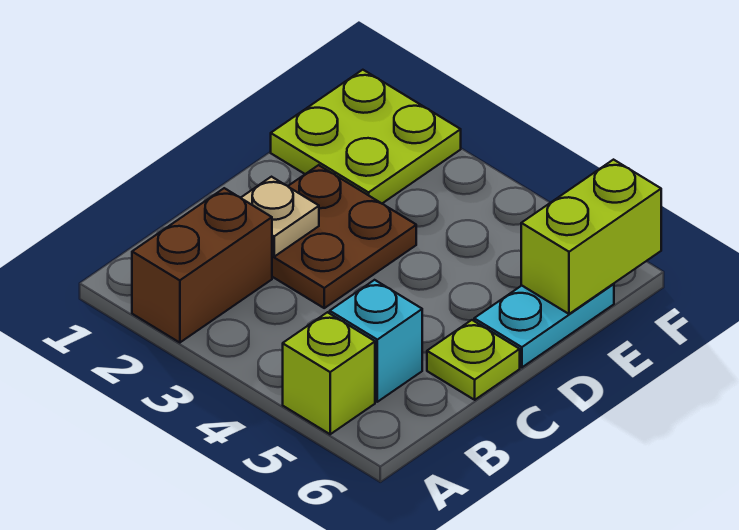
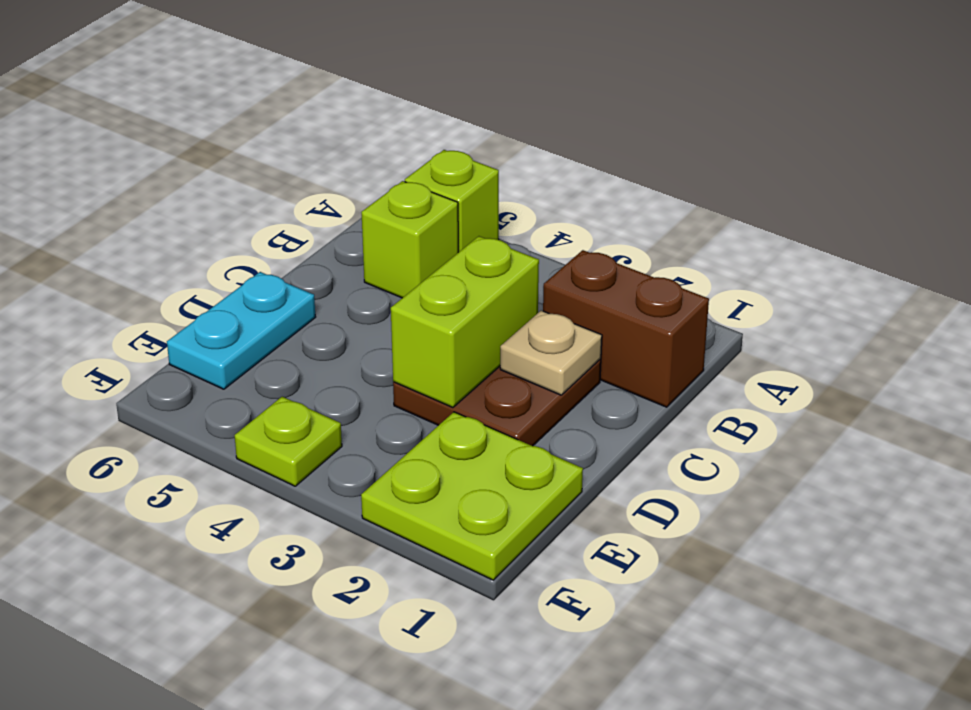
brown 1x2 brick [132,188,272,343] -> brown 1x2 brick turned to [543,250,709,407]
cyan 1x1 brick [330,280,422,402] -> lime 1x1 brick [361,181,458,298]
lime 1x1 plate [427,320,520,400] -> lime 1x1 plate moved to [235,397,342,486]
lime 1x2 brick [521,160,661,314] -> lime 1x2 brick moved to [391,236,539,408]

